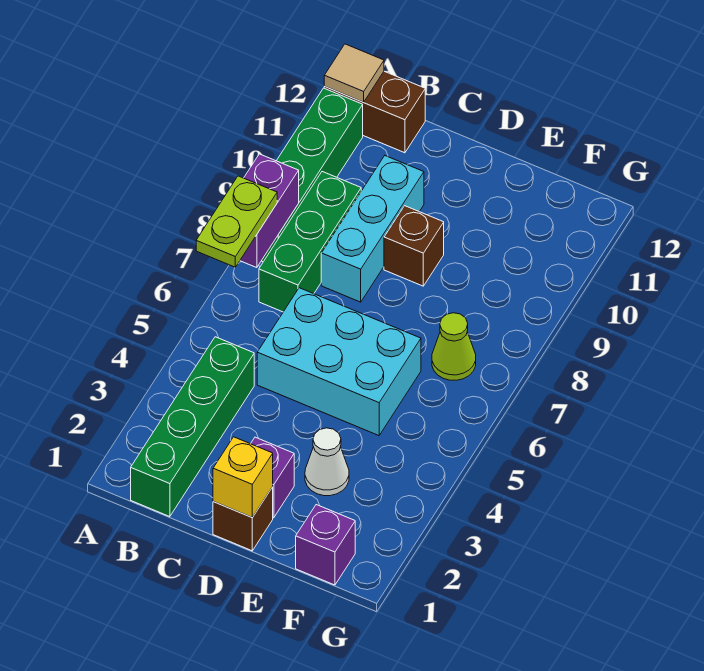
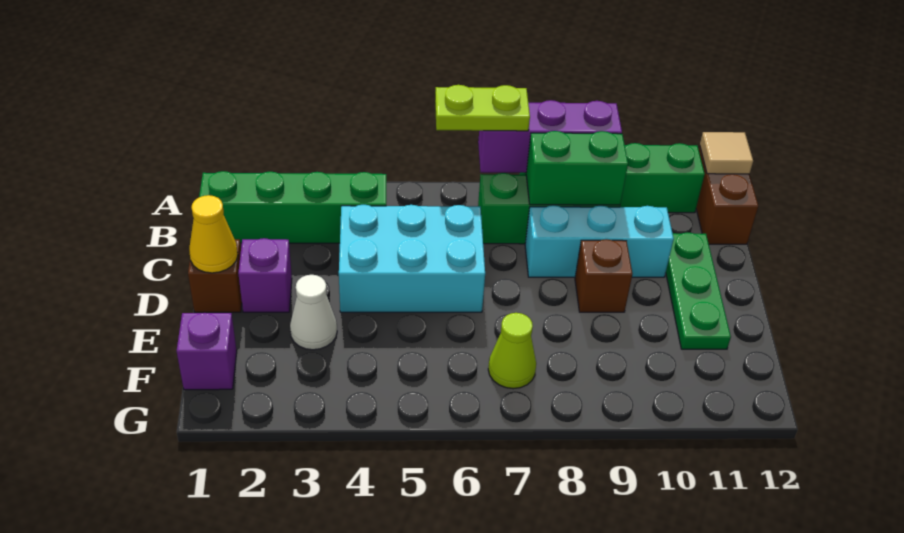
purple 1x2 brick [240,154,299,268] -> purple 1x3 brick [478,100,622,173]
none -> green 1x2 brick [526,131,628,205]
cyan 2x3 brick [257,288,421,436] -> cyan 2x3 brick turned to [339,204,485,312]
none -> green 1x3 plate [666,232,731,349]
yellow 1x1 brick [213,437,273,517] -> yellow 1x1 cone [189,195,238,273]

